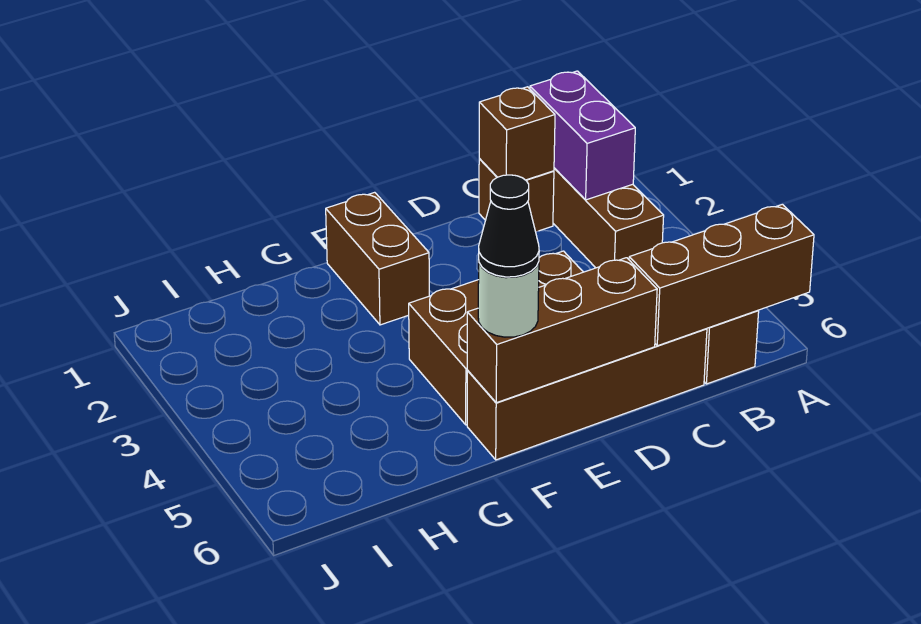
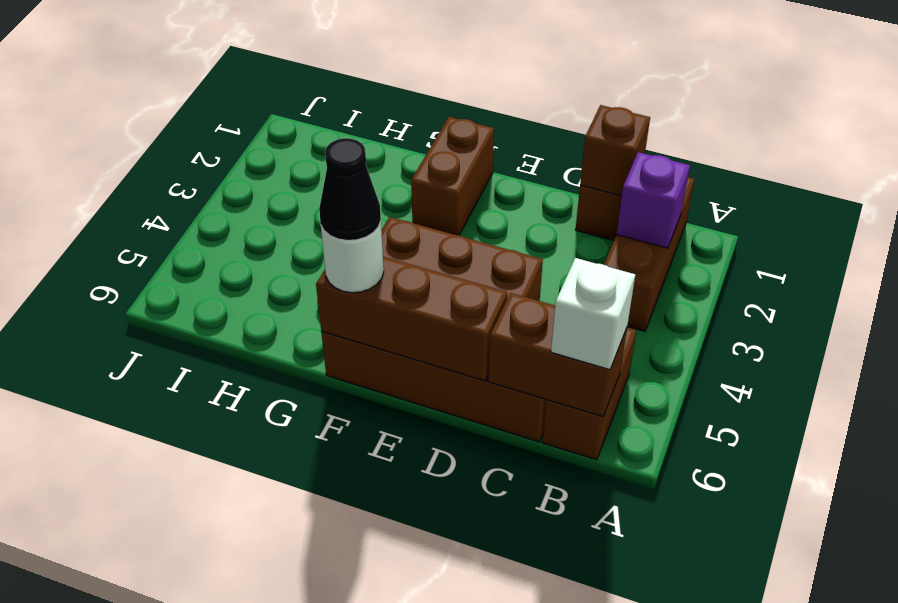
brown 1x3 brick [629,204,814,346] -> brown 1x2 brick [488,293,627,417]
purple 1x2 brick [530,71,635,200] -> purple 1x1 brick [617,152,690,248]
none -> white 1x1 brick [551,258,635,370]

